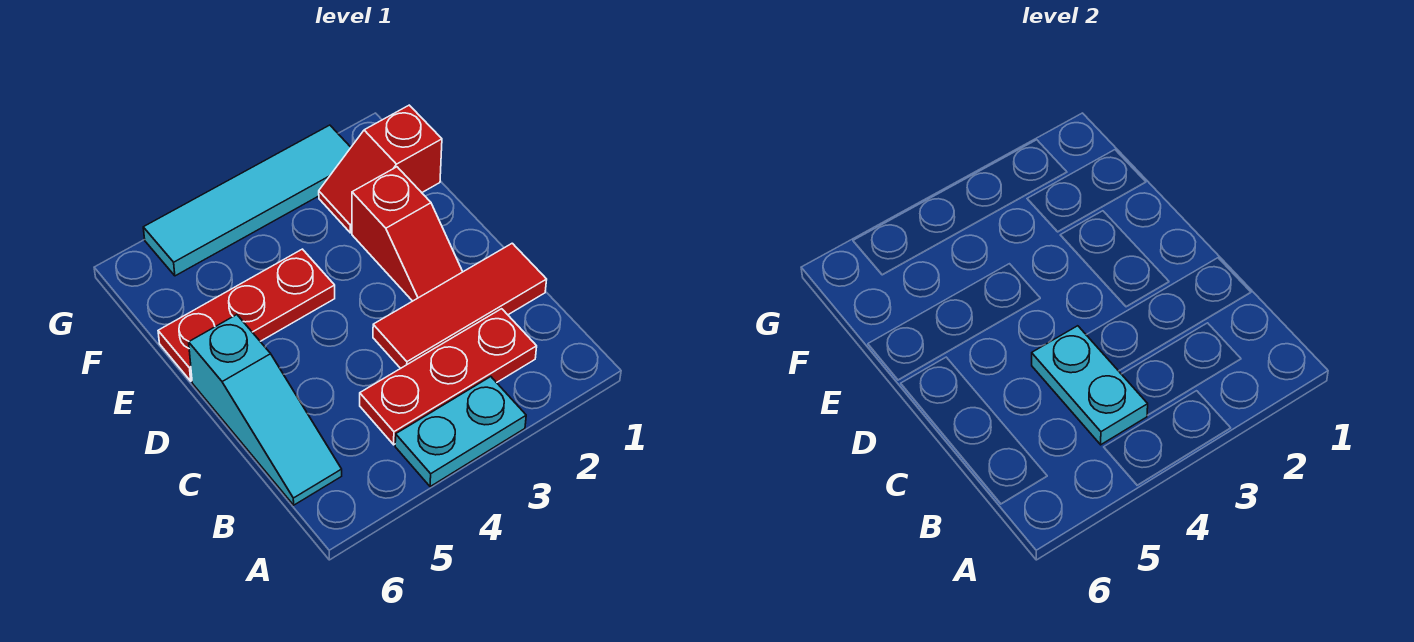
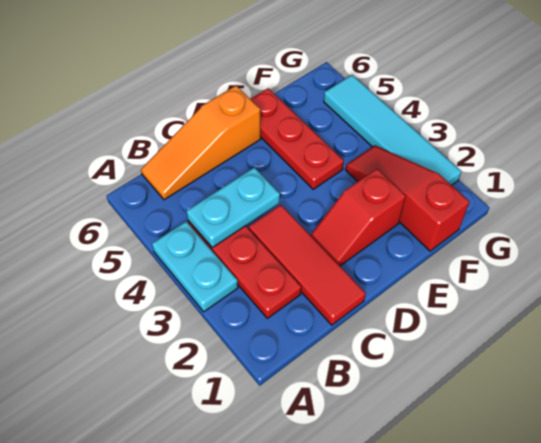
cyan 1x3 slope [189,315,342,505] -> orange 1x3 slope [141,86,261,200]
red 1x2 slope [319,105,442,233] -> red 1x3 slope [346,146,470,251]

